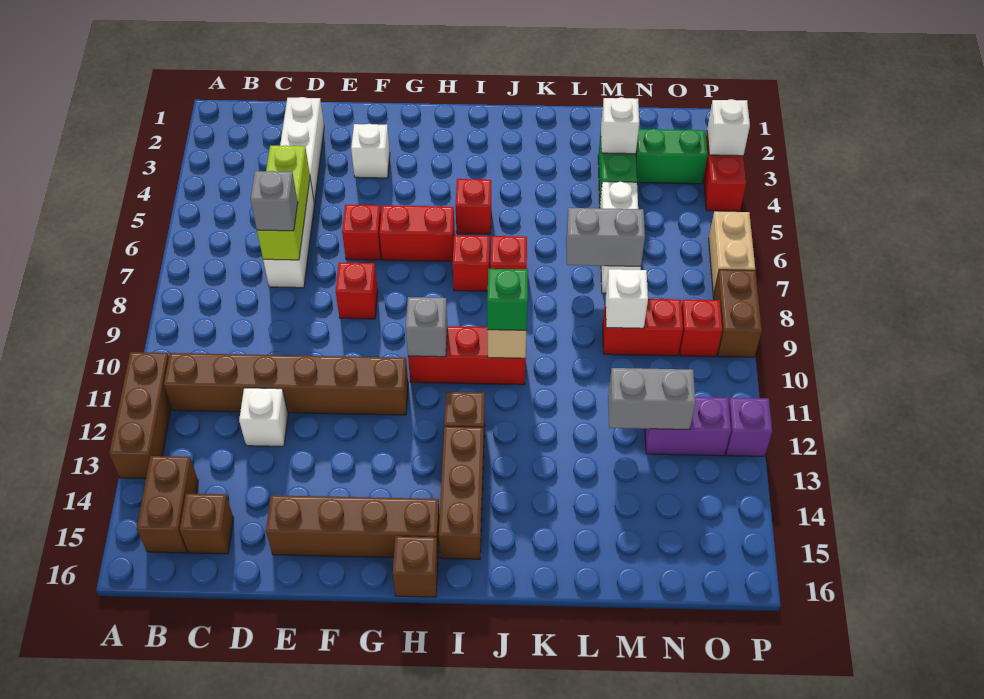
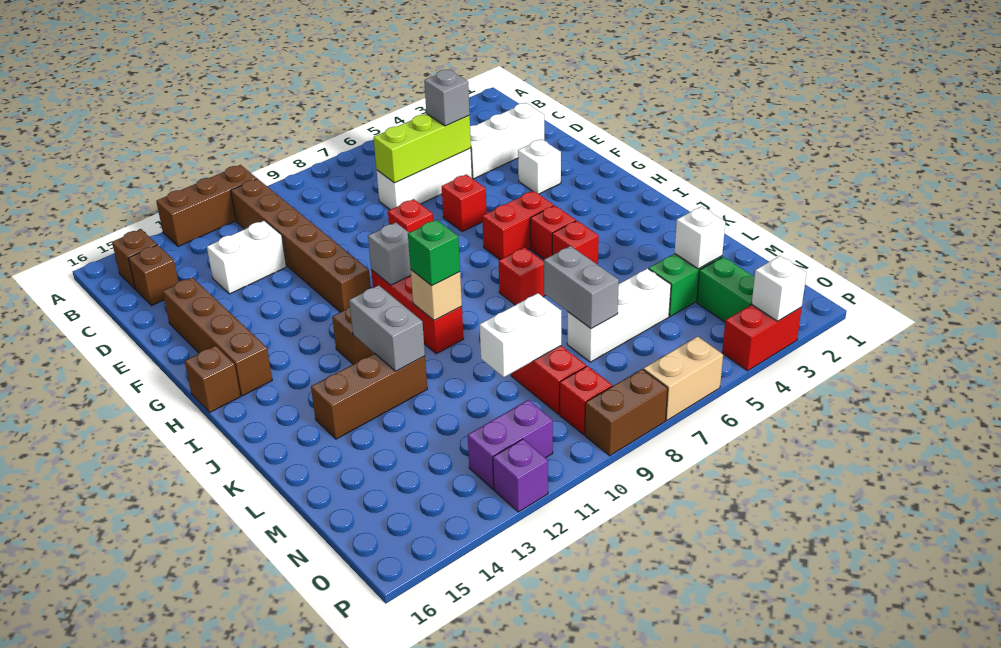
brown 1x2 brick [137,456,198,553] -> brown 1x1 brick [112,229,157,289]
grey 1x1 brick [250,171,298,231] -> grey 1x1 brick moved to [424,70,470,126]
white 1x1 brick [239,388,288,446] -> white 1x2 brick [207,221,286,294]
red 1x2 brick [379,205,455,261] -> red 1x2 brick turned to [482,191,554,259]
red 1x1 brick [453,235,490,291] -> red 1x1 brick moved to [552,221,599,265]
brown 1x3 brick [439,426,484,559] -> brown 1x3 brick moved to [311,353,427,439]
white 1x1 brick [606,269,648,328] -> white 1x2 brick [480,293,561,377]
grey 1x2 brick [608,368,696,430] -> grey 1x2 brick moved to [349,285,425,371]
purple 1x2 brick [645,397,731,456] -> purple 1x2 brick turned to [468,400,553,489]

